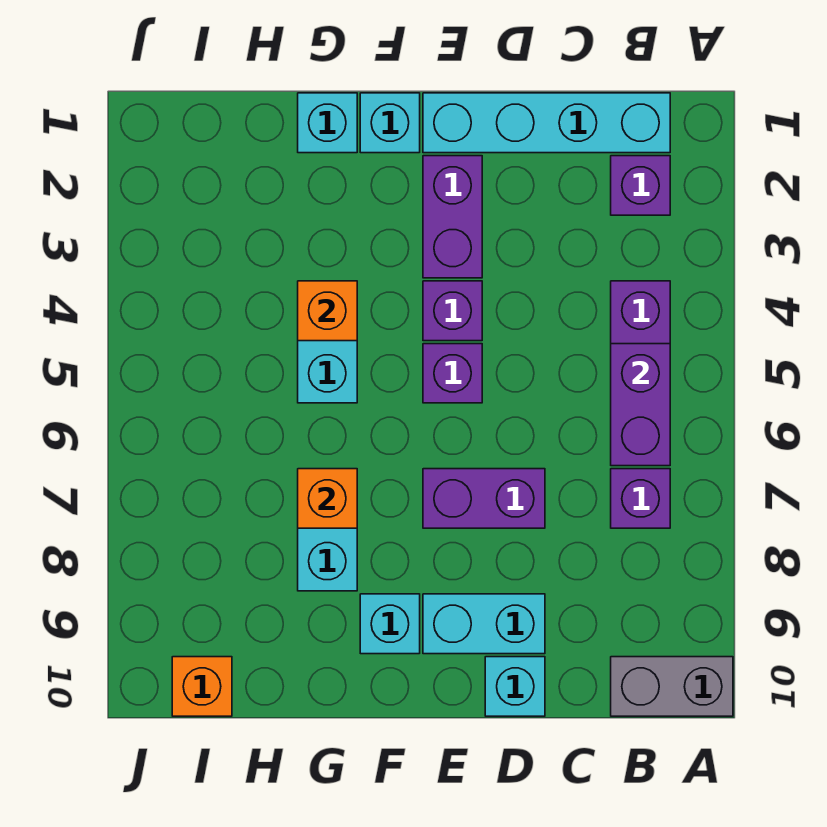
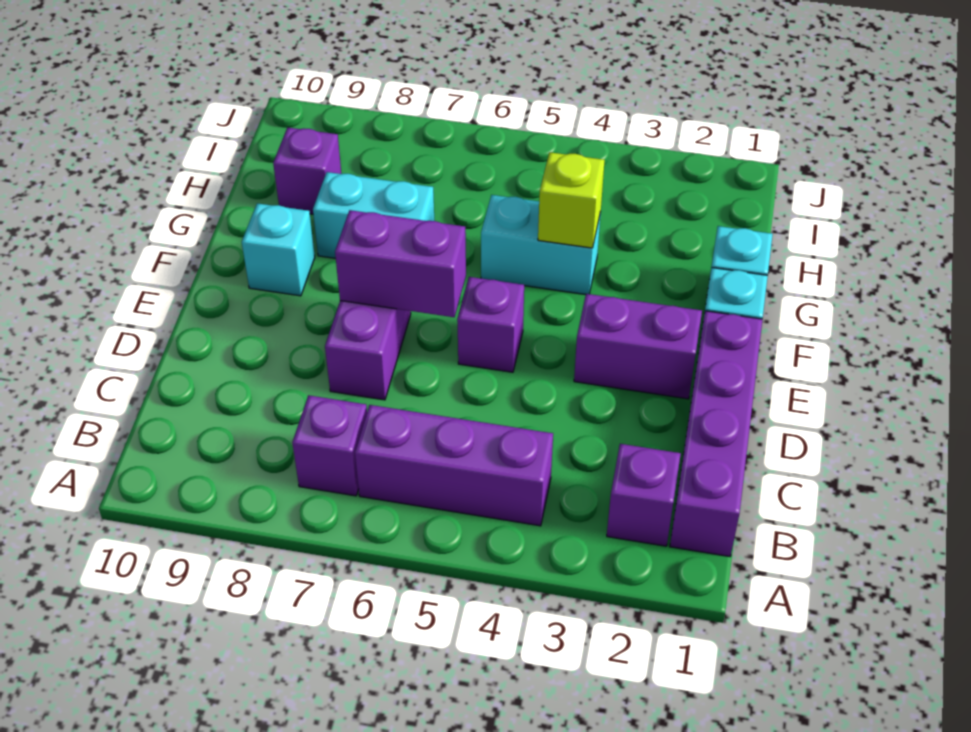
grey 1x2 brick [611,657,733,716] -> none
cyan 1x4 brick [423,93,670,153] -> purple 1x4 brick [670,311,763,557]
purple 1x2 brick [611,344,670,466] -> purple 1x2 brick moved to [335,210,466,317]
cyan 1x2 brick [423,594,545,654] -> none
cyan 1x1 brick [485,657,545,716] -> none
purple 1x1 brick [423,281,482,341] -> purple 1x1 brick moved to [273,127,341,214]
orange 1x1 brick [298,281,357,341] -> lime 1x1 brick [538,152,605,248]
orange 1x1 brick [298,469,357,528] -> none
orange 1x1 brick [172,657,232,716] -> none

